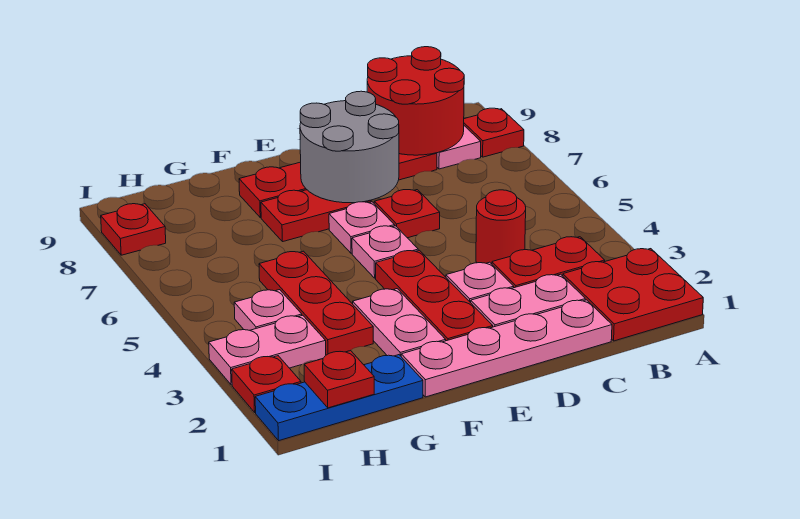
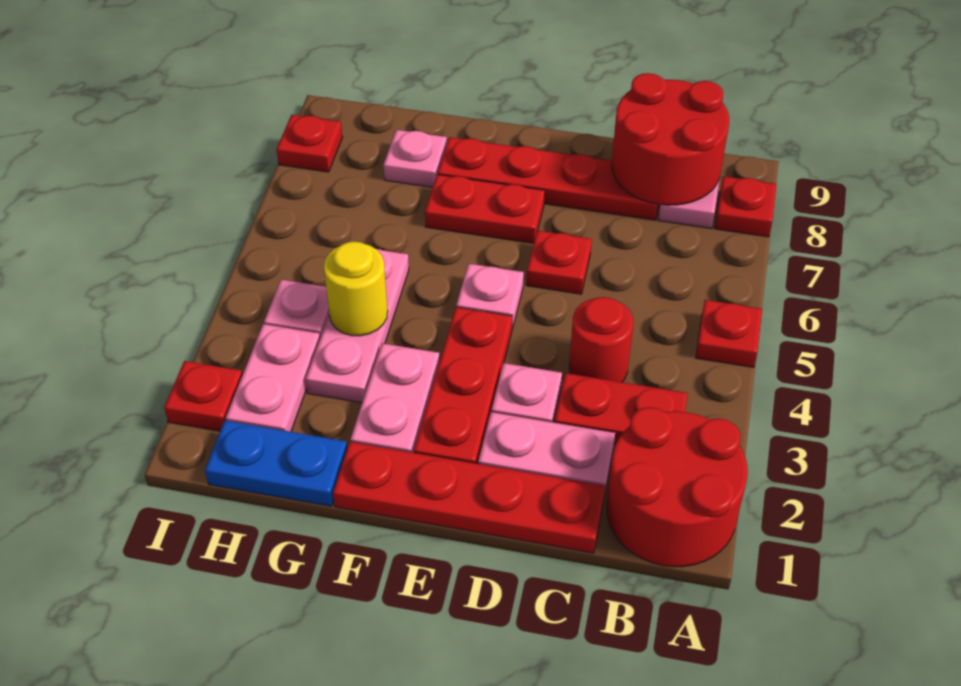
red 2x2 plate [563,249,703,341] -> red 2x2 round brick [606,407,748,567]
pink 1x4 plate [401,300,612,397] -> red 1x4 plate [333,442,605,553]
grey 2x2 round brick [300,91,399,203] -> none
pink 1x1 plate [329,202,395,253] -> pink 1x1 plate moved to [383,130,447,187]
blue 1x3 plate [255,355,423,441] -> blue 1x2 plate [205,421,347,507]
red 1x3 plate [259,251,373,355] -> pink 1x3 plate [306,249,409,403]
none -> yellow 1x1 round brick [324,241,388,336]
red 1x1 plate [304,351,374,408] -> red 1x1 plate moved to [696,300,762,367]
pink 1x2 plate [209,315,326,385] -> pink 1x2 plate turned to [226,324,320,432]

